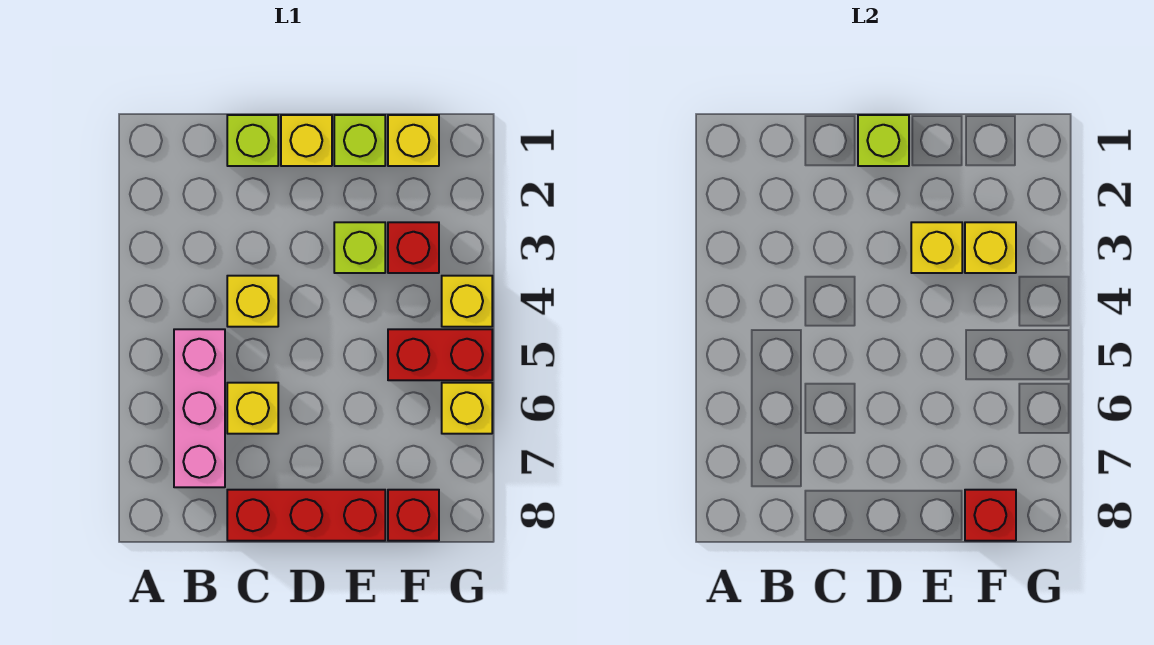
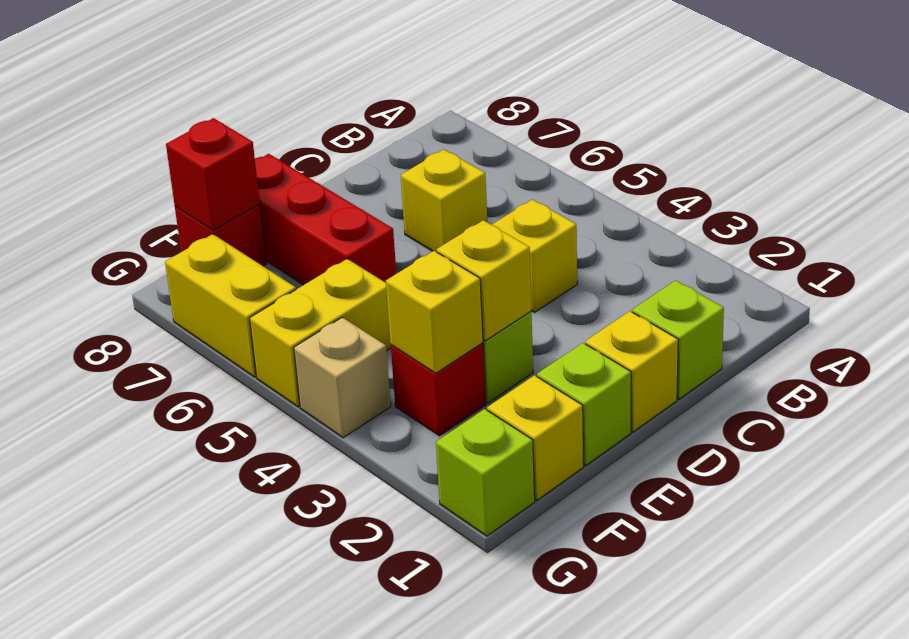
pink 1x3 brick [174,329,225,487] -> none
red 1x3 brick [227,490,385,541] -> red 1x3 brick turned to [255,154,396,285]
lime 1x1 brick [858,115,909,166] -> lime 1x1 brick moved to [436,409,535,536]
red 1x2 brick [388,329,492,380] -> yellow 1x2 brick [250,259,391,407]
yellow 1x1 brick [442,276,492,327] -> tan 1x1 brick [294,317,391,438]
yellow 1x1 brick [442,383,492,434] -> yellow 1x2 brick [165,234,296,377]

